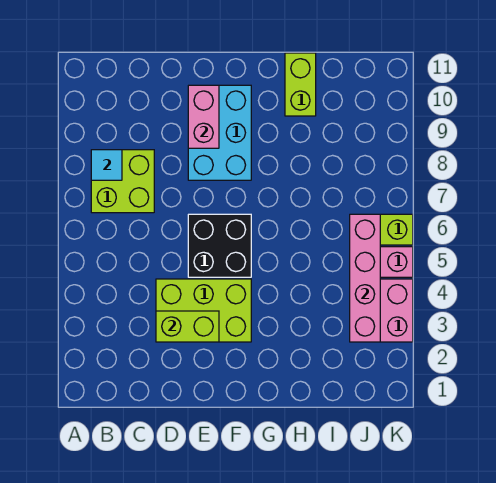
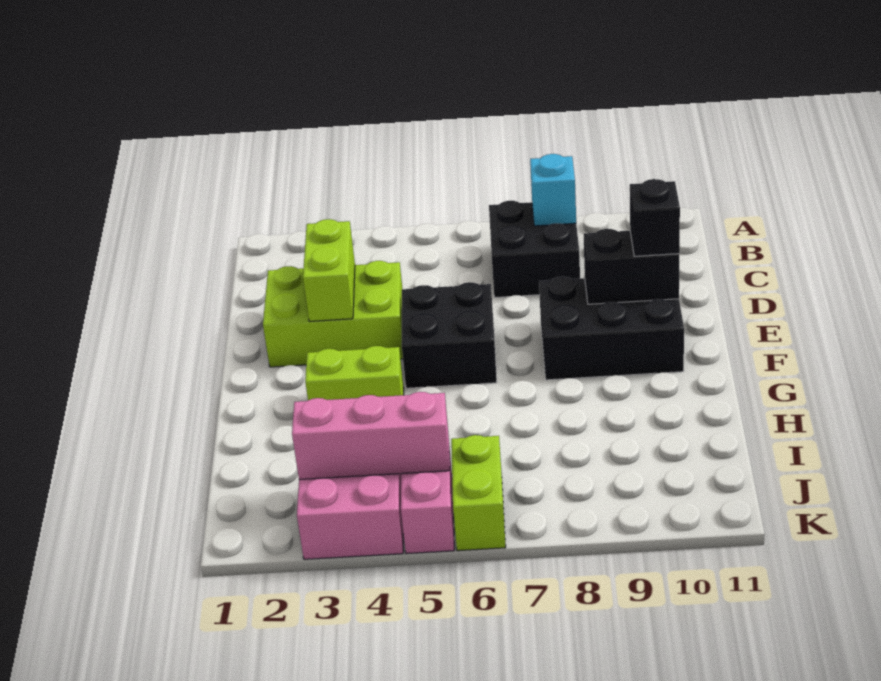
lime 2x2 brick [91,150,154,213] -> black 2x2 brick [489,201,580,298]
cyan 1x1 tile [91,150,122,180] -> cyan 1x1 brick [530,154,576,226]
lime 2x3 brick [156,279,251,342] -> lime 2x3 brick turned to [263,261,403,367]
cyan 2x3 brick [188,85,251,180] -> black 2x3 brick [539,277,684,380]
pink 1x2 brick [188,85,219,148] -> black 1x2 brick [584,229,679,304]
none -> black 1x1 brick [630,179,680,256]
lime 1x2 brick [285,53,316,116] -> lime 1x2 brick moved to [305,346,404,400]
pink 1x4 brick [350,214,380,342] -> pink 1x3 brick [292,392,450,480]

